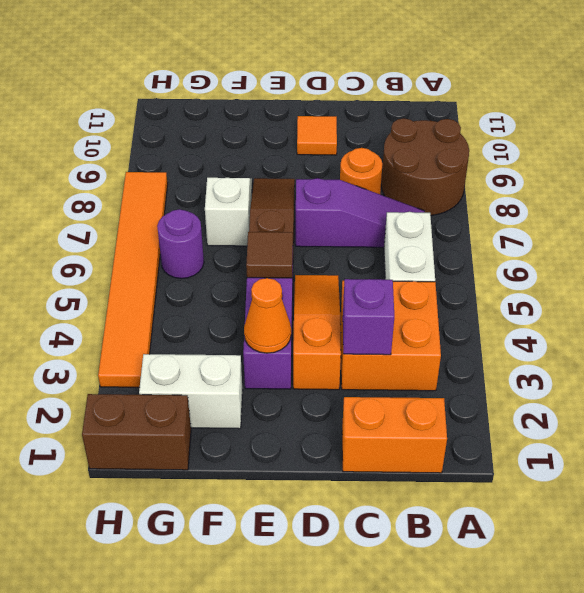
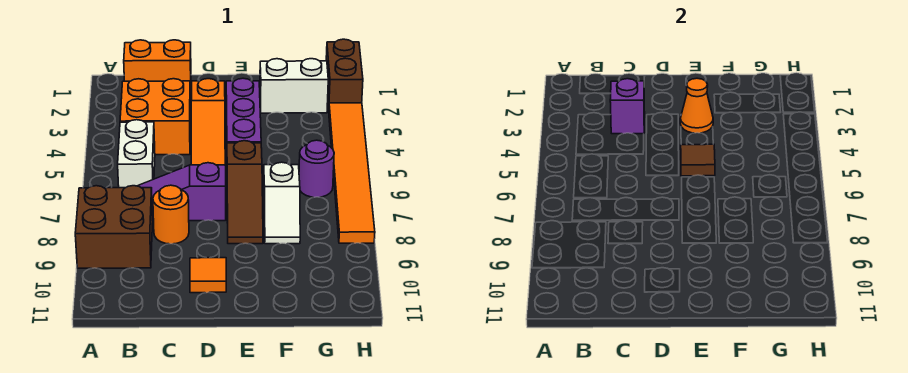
brown 2x2 round brick [381,118,469,216] -> brown 2x2 brick [75,186,153,268]
brown 1x2 brick [82,394,191,470] -> brown 1x2 brick turned to [326,39,363,110]

